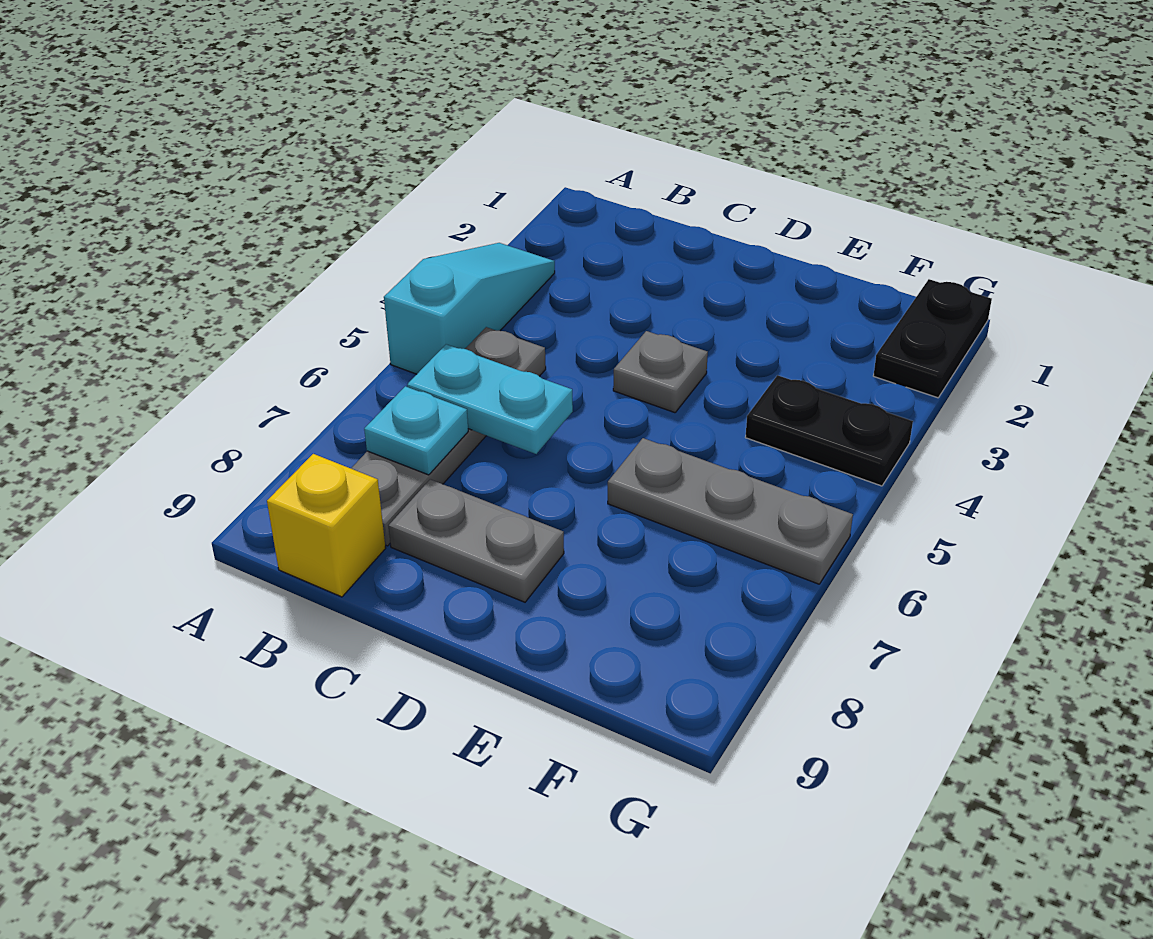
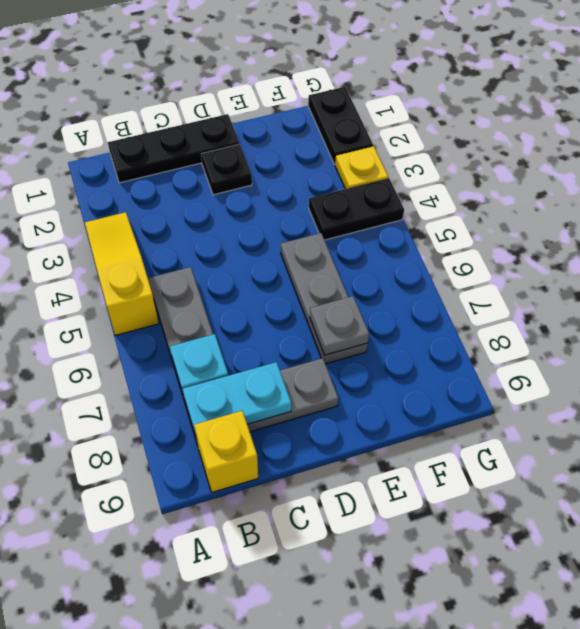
cyan 1x3 slope [384,243,555,374] -> yellow 1x3 slope [85,212,159,336]
none -> black 1x3 plate [108,114,239,183]
cyan 1x2 plate [407,344,573,454] -> cyan 1x2 plate moved to [182,362,291,439]
none -> black 1x1 plate [201,145,252,195]
grey 1x1 plate [613,331,708,413] -> grey 1x1 plate moved to [310,296,369,355]
grey 1x3 plate [608,438,853,584] -> grey 1x3 plate turned to [281,233,368,364]
none -> yellow 1x1 plate [335,146,388,189]

